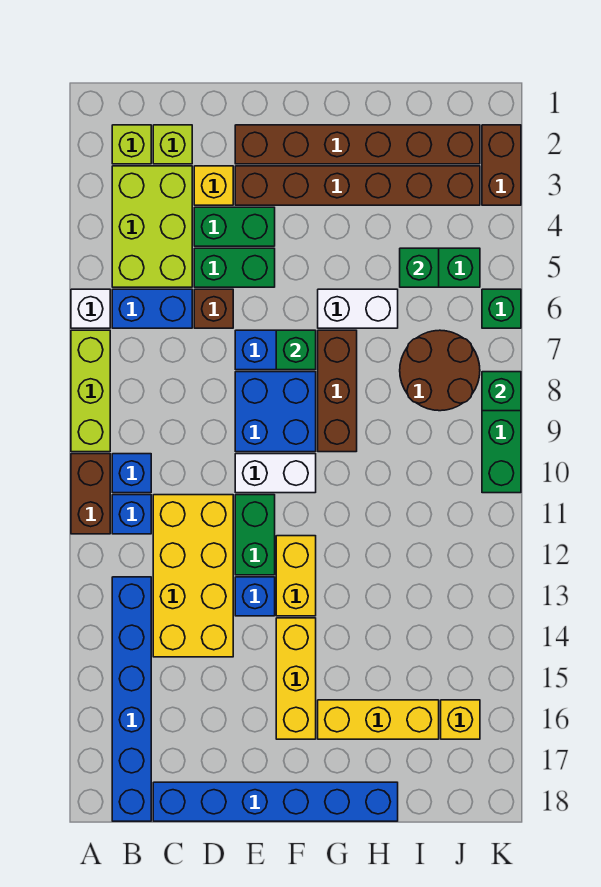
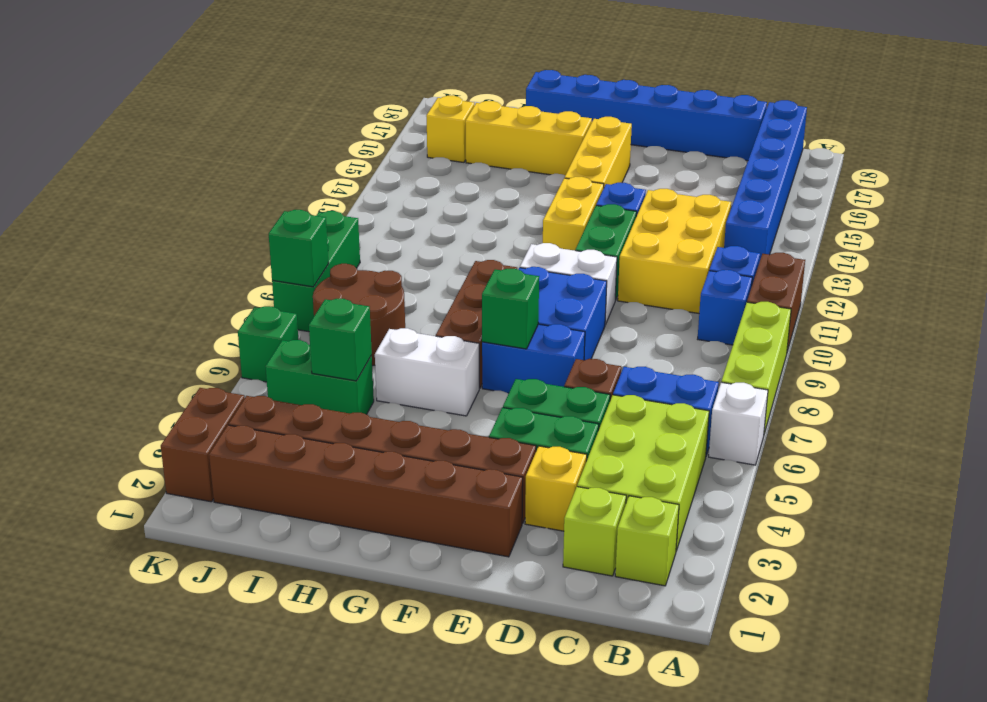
yellow 2x4 brick [153,495,233,657] -> yellow 2x3 brick [618,189,731,313]

